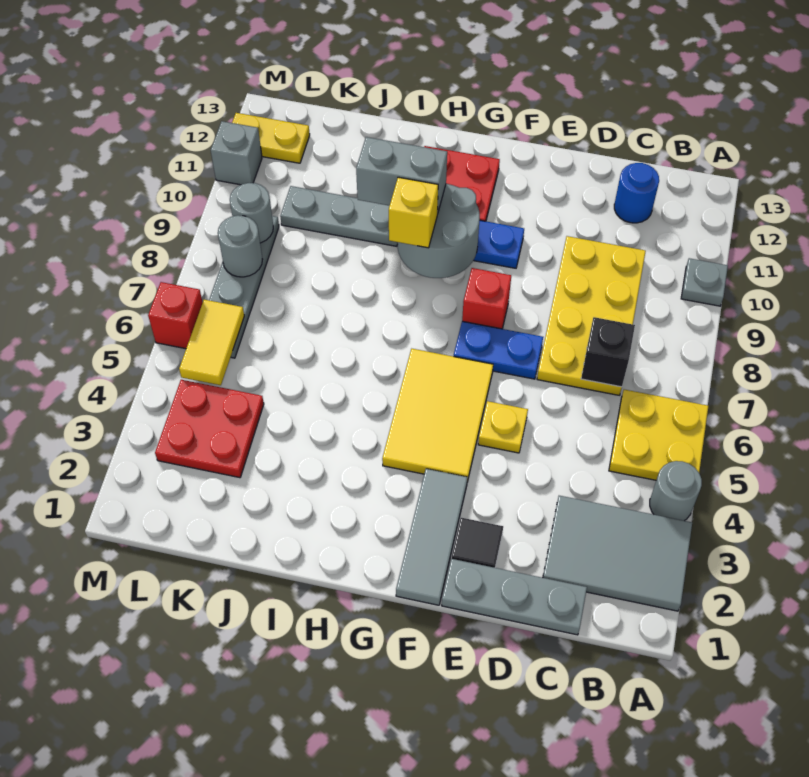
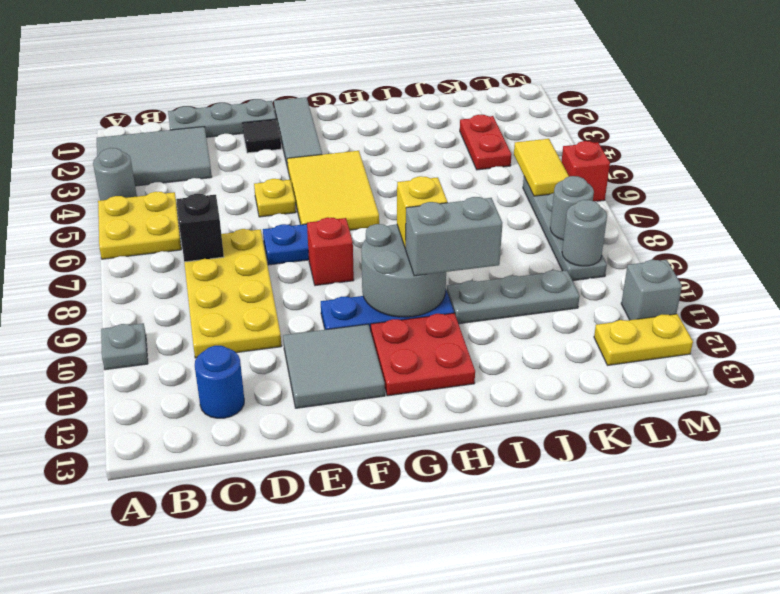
none -> grey 2x2 tile [283,324,385,408]
red 2x2 plate [155,380,264,478] -> red 1x2 plate [460,115,512,170]

